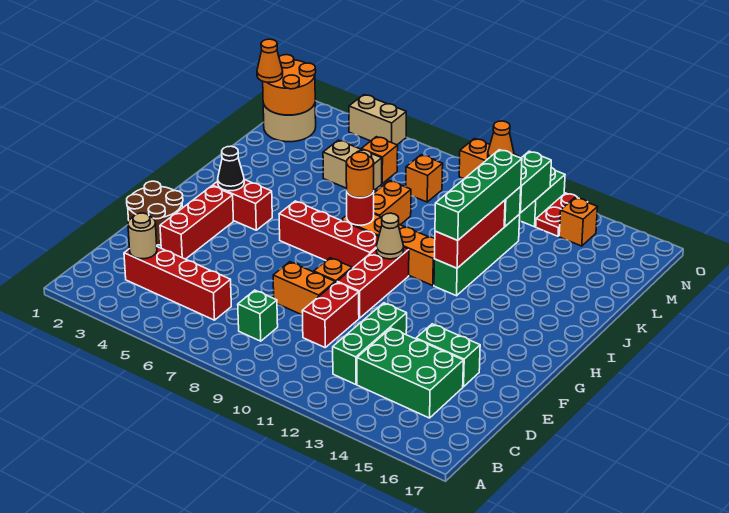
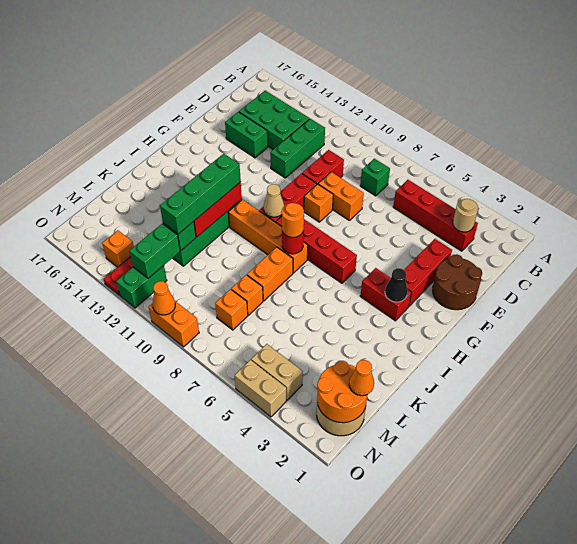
tan 1x2 brick [323,140,382,190] -> tan 1x2 brick moved to [251,344,303,400]
orange 1x1 brick [362,137,398,183] -> orange 1x1 brick moved to [231,275,263,315]

